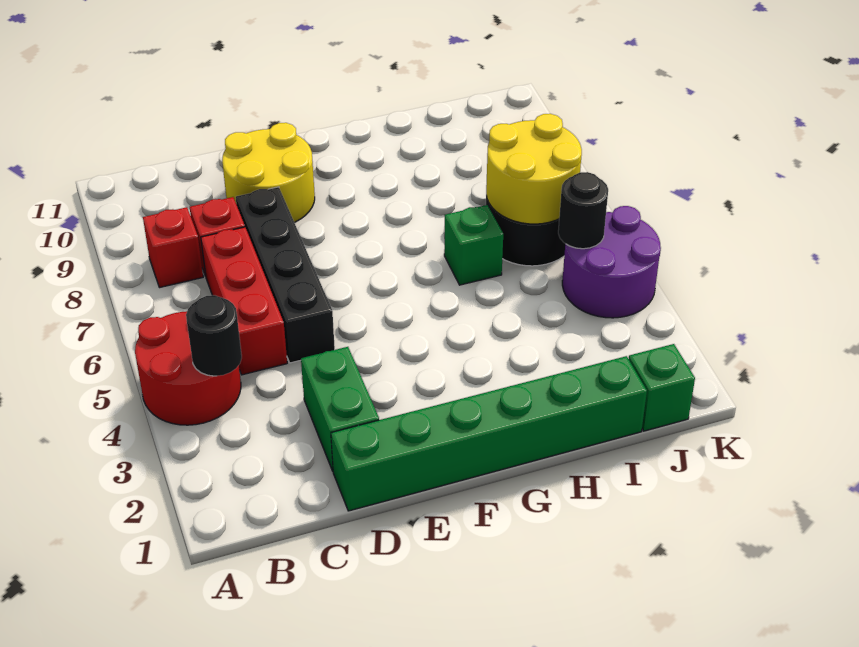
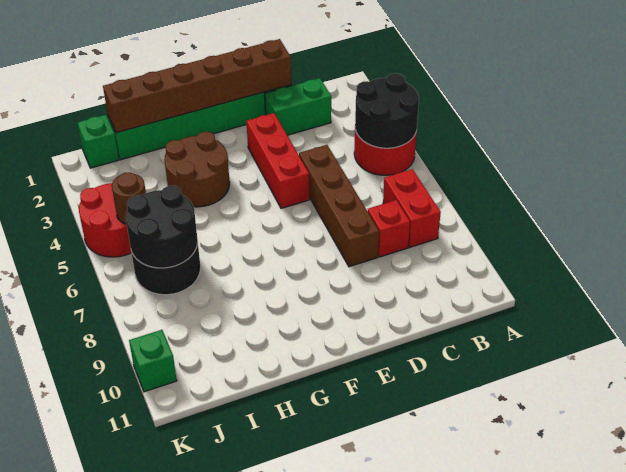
black 1x1 round brick [186,295,242,376] -> black 2x2 round brick [355,73,419,148]
red 1x1 brick [143,207,203,288] -> red 1x2 brick [383,169,441,247]
red 1x3 brick [201,227,287,375] -> red 1x3 brick moved to [246,113,309,208]
none -> brown 1x6 brick [103,39,291,133]
green 1x2 brick [301,347,379,471] -> green 1x2 brick turned to [265,78,331,135]
black 1x4 brick [236,187,335,363] -> brown 1x4 brick [299,145,379,267]
yellow 2x2 round brick [222,123,315,222] -> none
none -> brown 2x2 round brick [164,132,230,207]
green 1x1 brick [444,205,503,285] -> green 1x1 brick moved to [129,330,177,392]
yellow 2x2 round brick [486,114,582,224] -> black 2x2 round brick [126,186,198,268]
purple 2x2 round brick [562,206,661,318] -> red 2x2 round brick [79,183,131,257]
black 1x1 round brick [558,172,608,249] -> brown 1x1 round brick [112,172,146,224]

